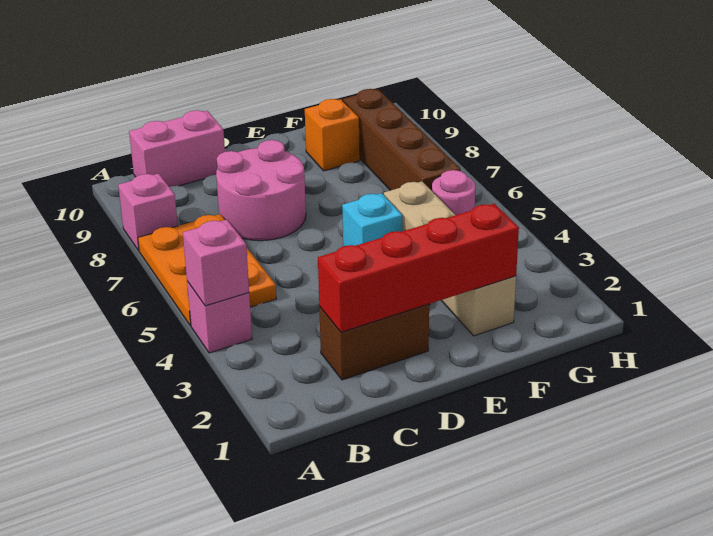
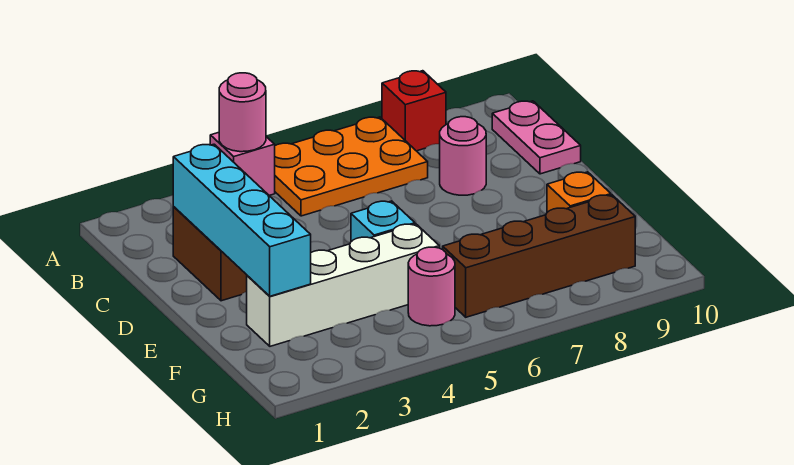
pink 1x1 brick [183,220,249,306] -> pink 1x1 round brick [219,73,266,152]
pink 1x1 brick [118,174,178,251] -> red 1x1 brick [382,71,446,151]
pink 1x2 brick [129,110,225,187] -> pink 1x2 plate [492,101,581,174]
red 1x4 brick [318,204,519,332] -> cyan 1x4 brick [173,144,311,296]
pink 2x2 round brick [216,140,306,241] -> pink 1x1 round brick [440,117,486,195]
tan 1x4 brick [384,181,516,336] -> white 1x4 brick [247,224,439,346]

